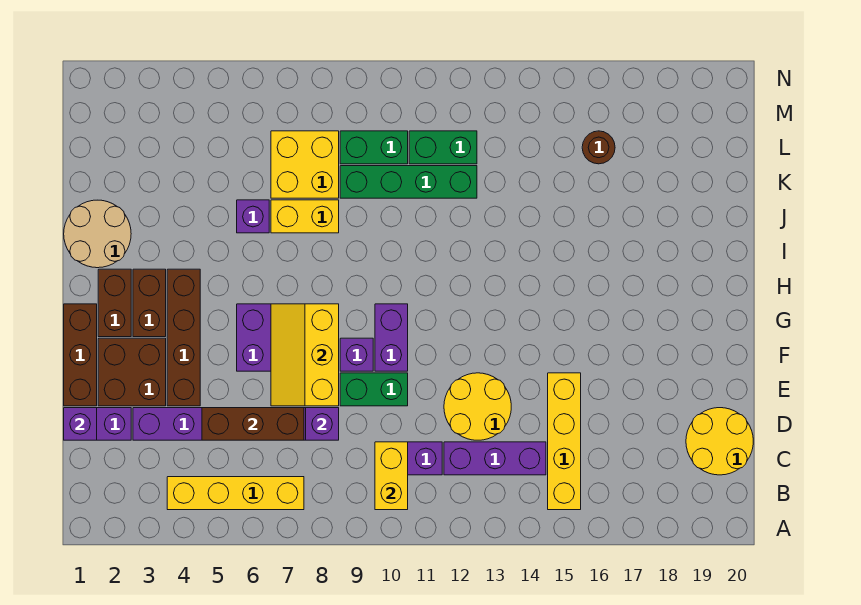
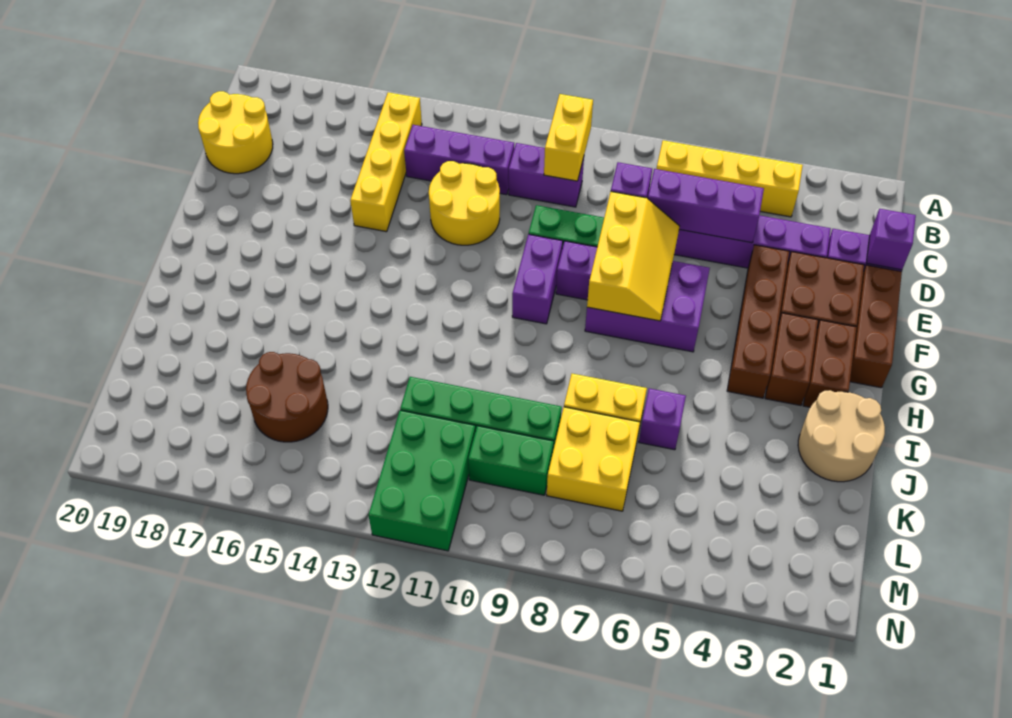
brown 1x3 brick [202,408,304,440] -> purple 1x3 brick [648,169,764,243]
green 1x2 brick [409,131,477,164] -> green 2x3 brick [368,410,476,551]
brown 1x1 round brick [582,131,615,164] -> brown 2x2 round brick [246,352,328,442]

